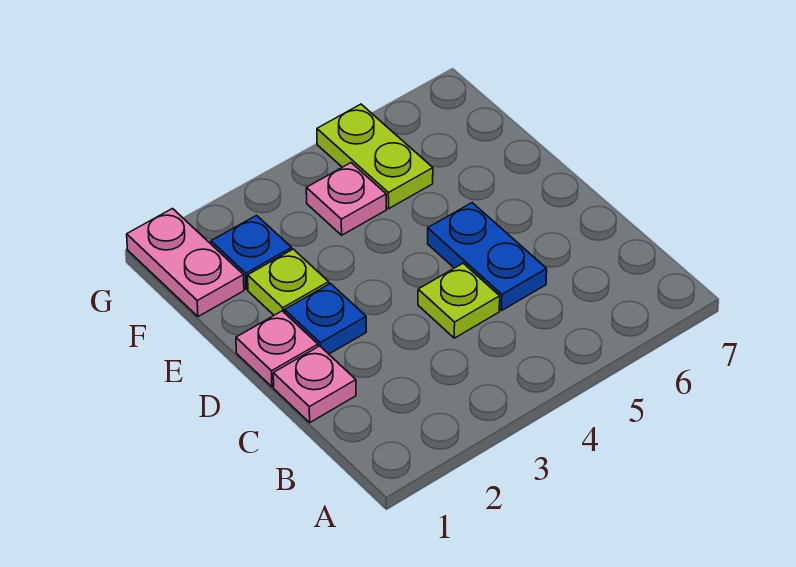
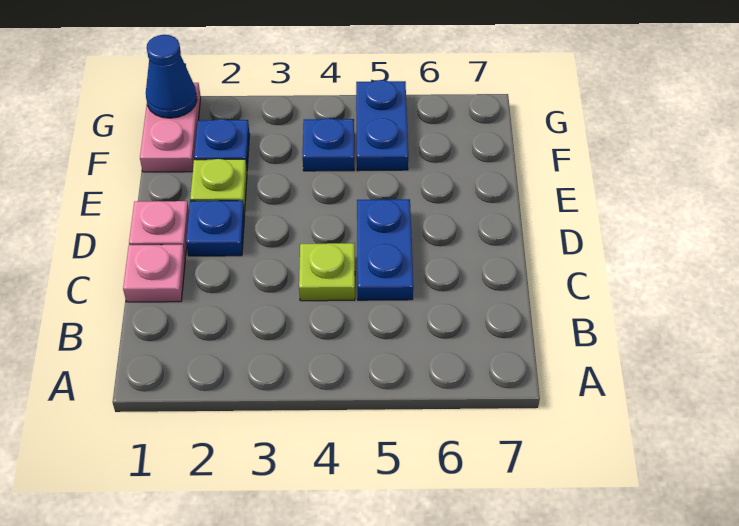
pink 1x1 plate [306,163,386,235] -> blue 1x1 plate [303,118,354,171]
lime 1x2 plate [317,104,433,209] -> blue 1x2 plate [356,80,408,171]
none -> blue 1x1 cone [146,35,197,118]

